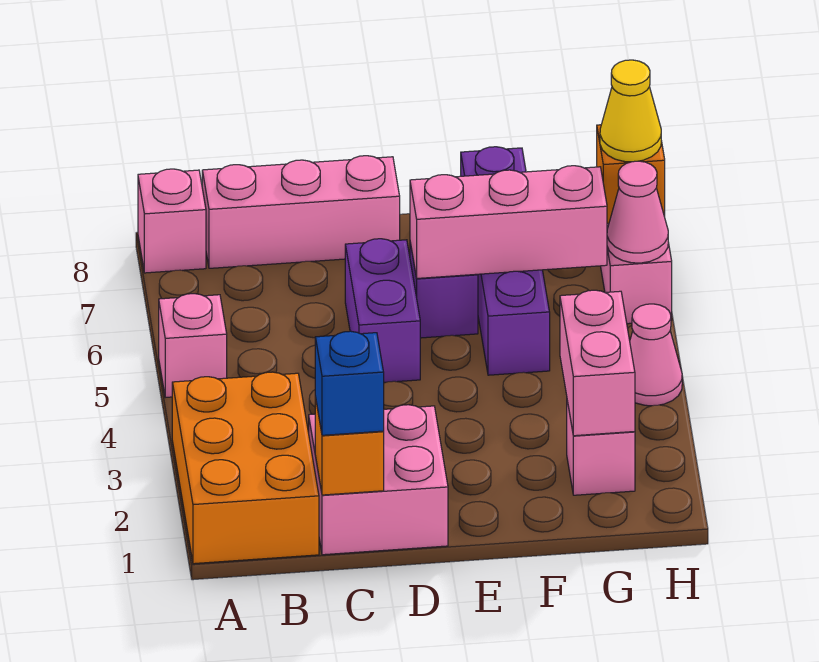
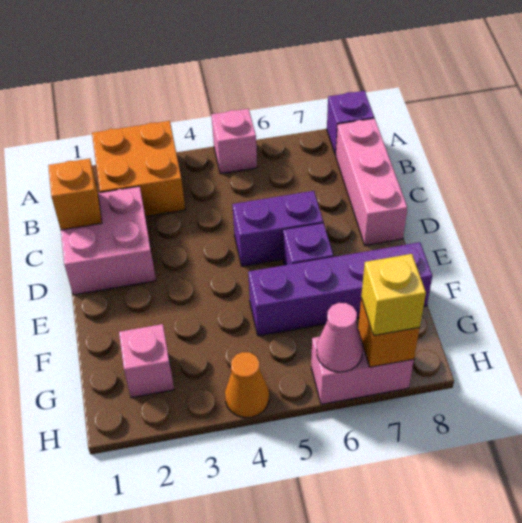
orange 2x3 brick [172,372,319,564] -> orange 2x2 brick [92,121,185,217]
pink 1x1 brick [138,169,206,273] -> purple 1x1 brick [327,91,374,155]
blue 1x1 brick [315,331,384,435] -> none
pink 1x3 brick [410,166,607,278] -> none
pink 1x2 brick [560,290,635,436] -> none
pink 1x1 cone [630,304,682,406] -> orange 1x1 cone [225,352,269,418]
yellow 1x1 cone [600,60,661,162] -> yellow 1x1 brick [361,254,426,336]

